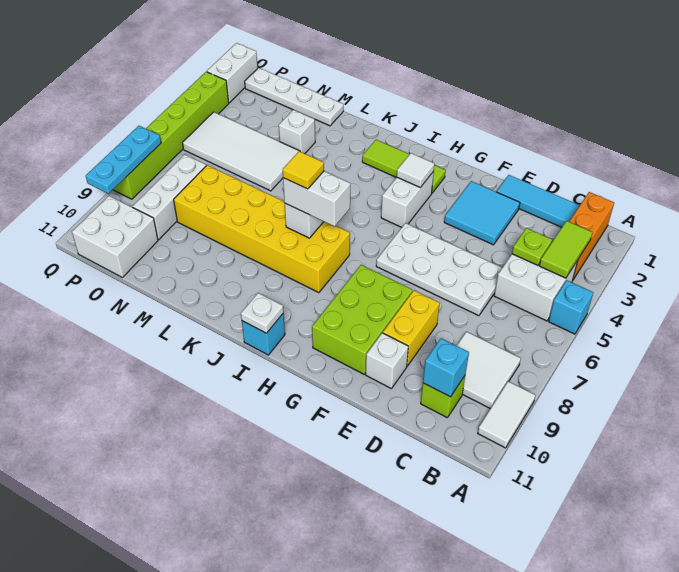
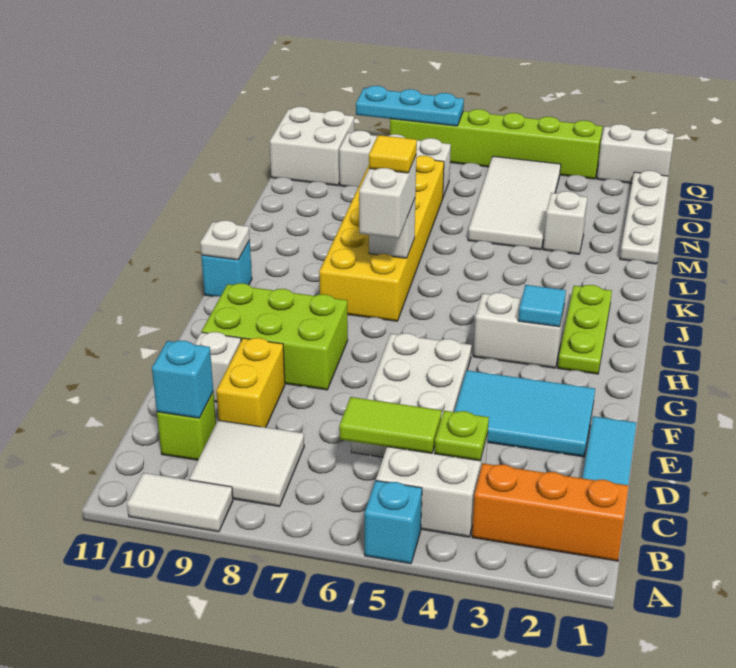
lime 1x2 tile [540,221,592,278] -> lime 1x2 tile moved to [339,397,441,453]
cyan 2x2 tile [444,181,520,245] -> cyan 2x3 tile [454,370,595,457]
yellow 1x2 brick [383,291,440,366] -> yellow 1x2 brick turned to [216,338,285,427]
lime 1x3 tile [362,140,446,193] -> lime 1x3 plate [558,285,612,374]
white 1x1 tile [397,153,434,187] -> cyan 1x1 tile [518,285,566,327]

